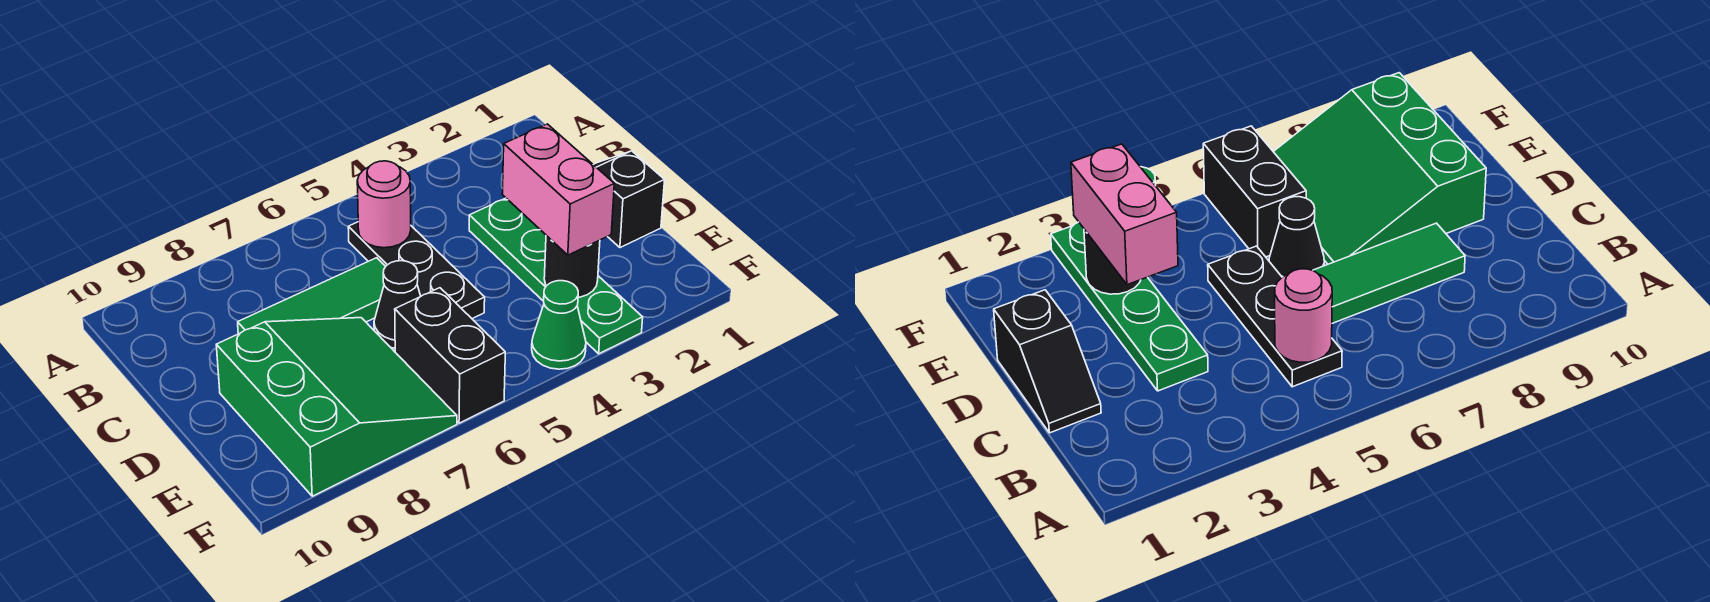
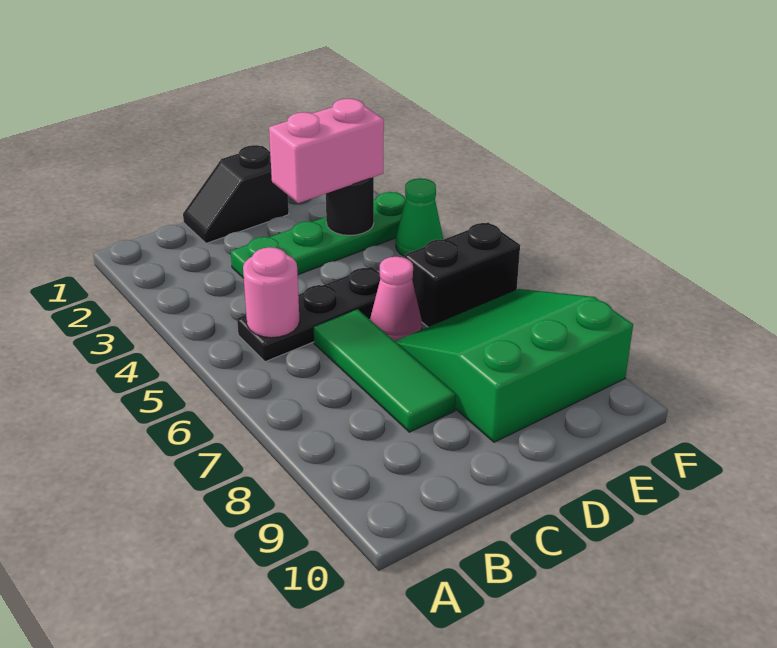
black 1x1 cone [374,261,421,348] -> pink 1x1 cone [370,257,422,341]

